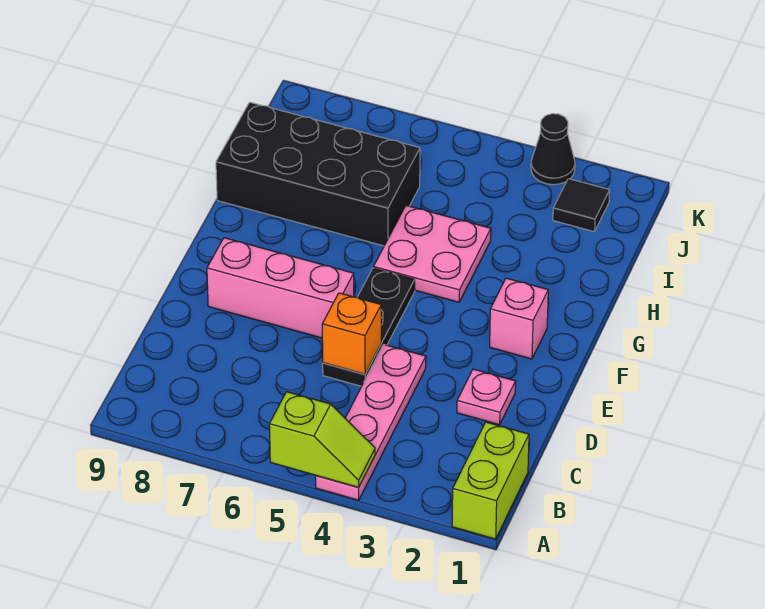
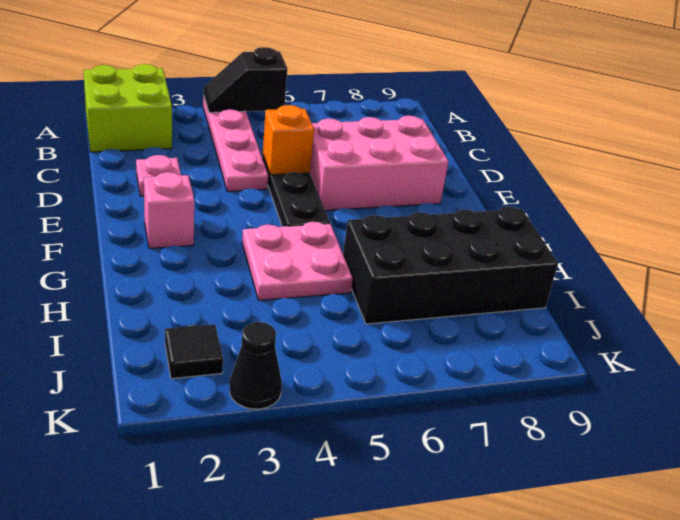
lime 1x2 brick [452,422,529,539] -> lime 2x2 brick [83,64,172,152]
lime 1x2 slope [269,392,375,487] -> black 1x2 slope [204,47,287,113]
pink 1x3 brick [207,238,354,338] -> pink 2x3 brick [310,116,448,211]

